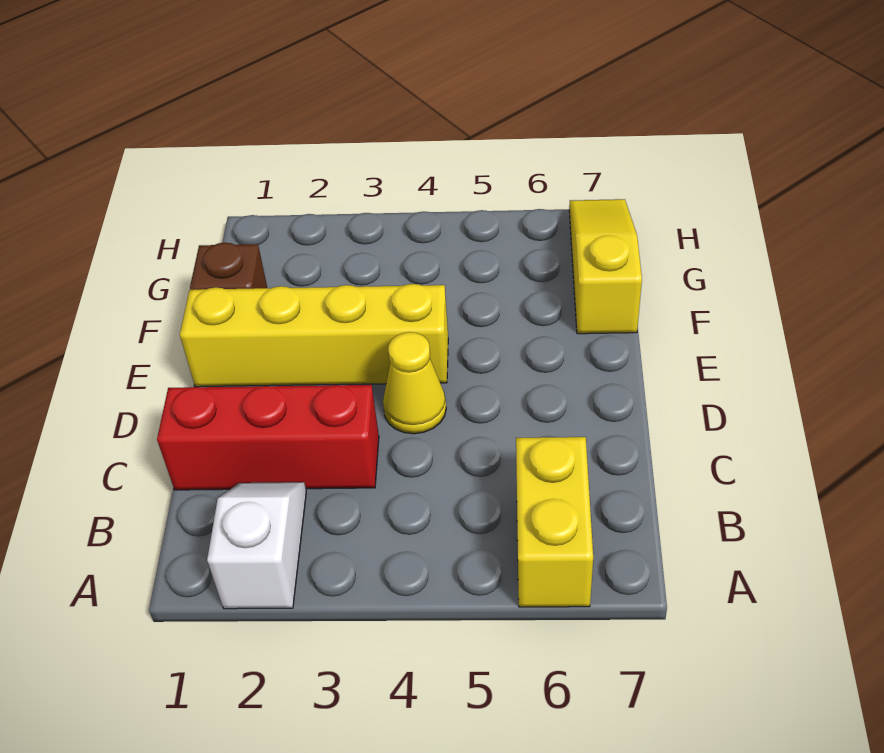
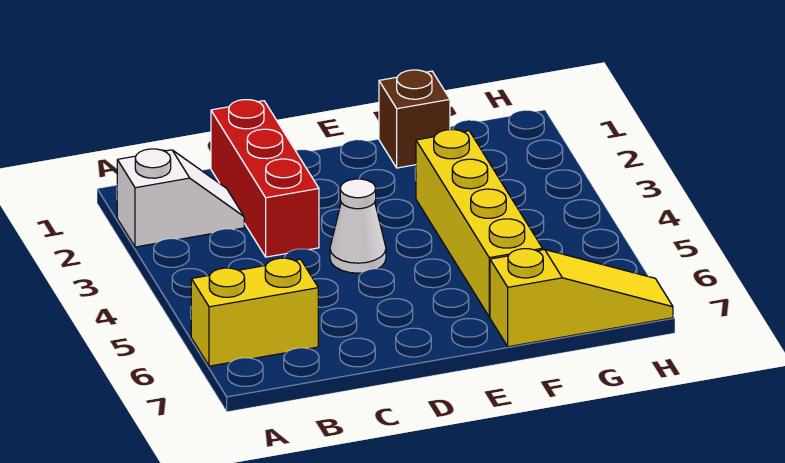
yellow 1x1 cone [383,332,446,434] -> white 1x1 cone [330,179,386,273]
yellow 1x4 brick [180,284,448,387] -> yellow 1x4 brick moved to [416,130,543,317]

